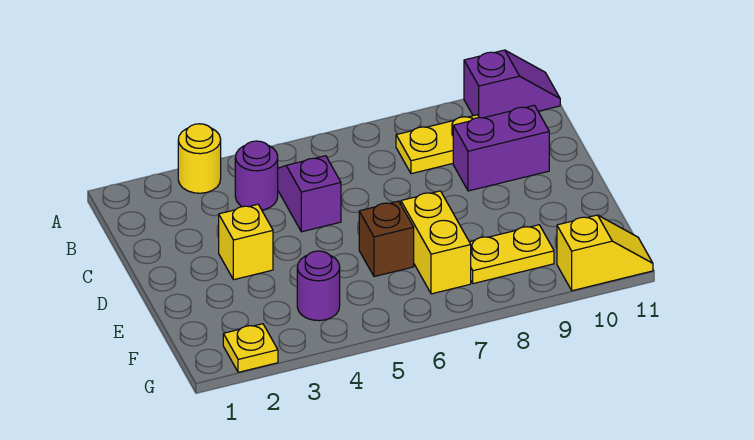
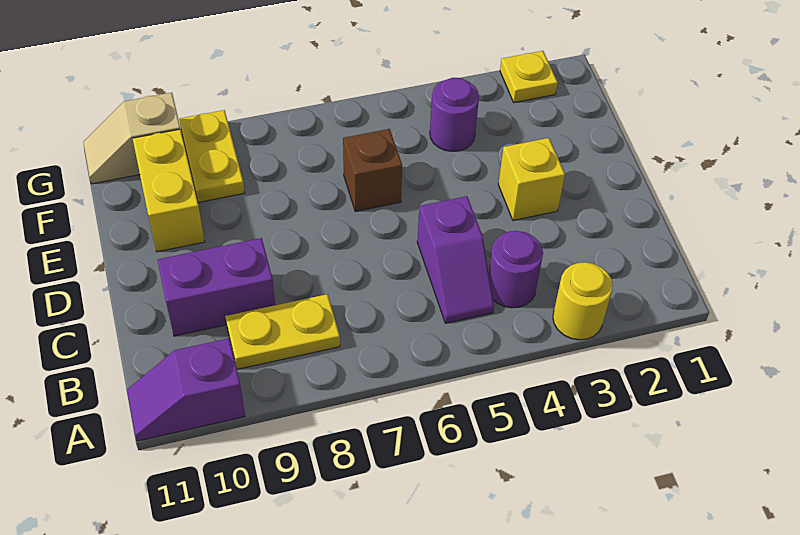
yellow 1x2 brick [401,191,471,294] -> yellow 1x2 brick moved to [133,129,205,252]
yellow 1x2 plate [470,225,554,284] -> yellow 1x2 plate turned to [179,110,245,202]
yellow 1x2 slope [557,215,653,291] -> tan 1x2 slope [83,93,180,184]

